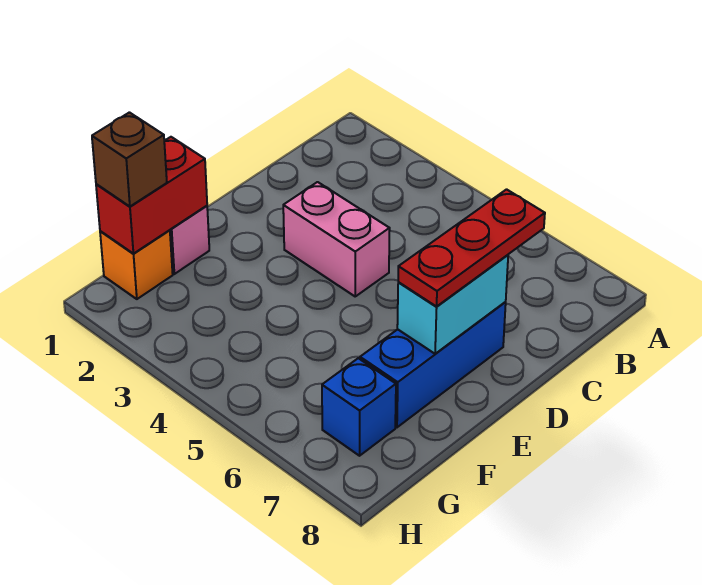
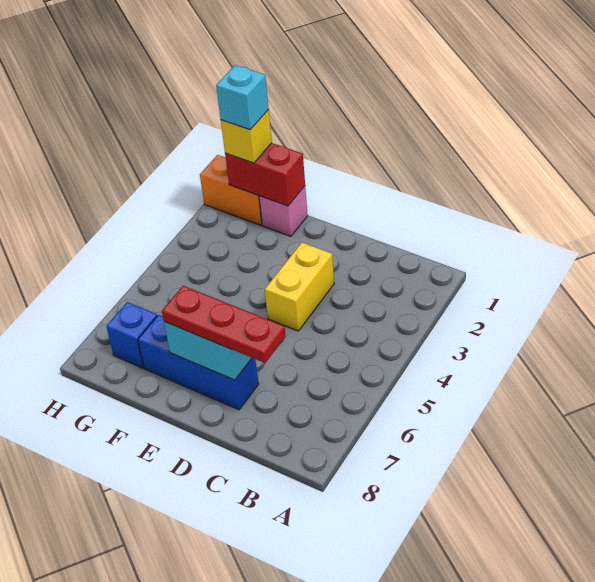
pink 1x2 brick [283,182,390,296] -> yellow 1x2 brick [265,243,334,331]
orange 1x1 brick [100,230,173,299] -> orange 1x2 brick [200,155,262,225]
brown 1x1 brick [92,112,167,206] -> yellow 1x1 brick [221,110,272,163]
none -> cyan 1x1 brick [216,65,269,130]

